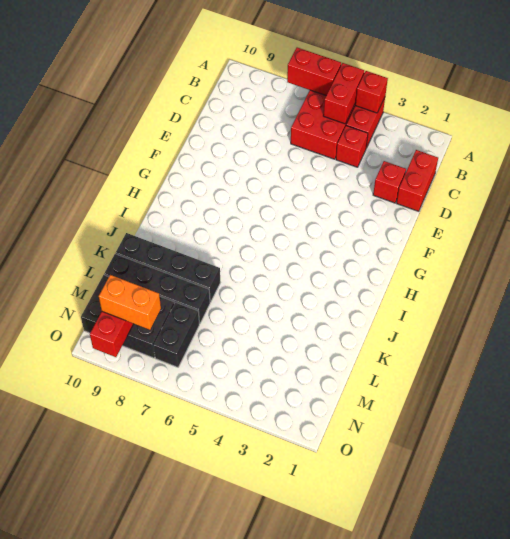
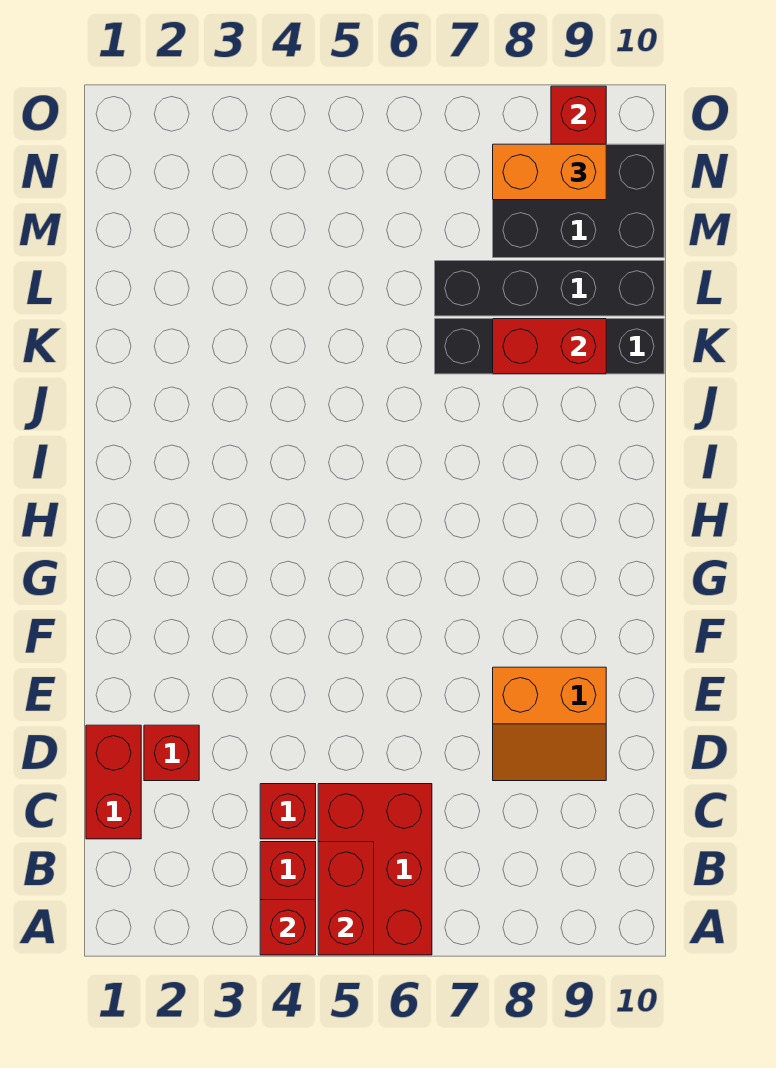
red 1x2 brick [287,48,341,95] -> red 1x2 brick moved to [493,319,606,374]
none -> orange 2x2 slope [493,667,606,781]
black 1x2 brick [153,302,199,367] -> none

